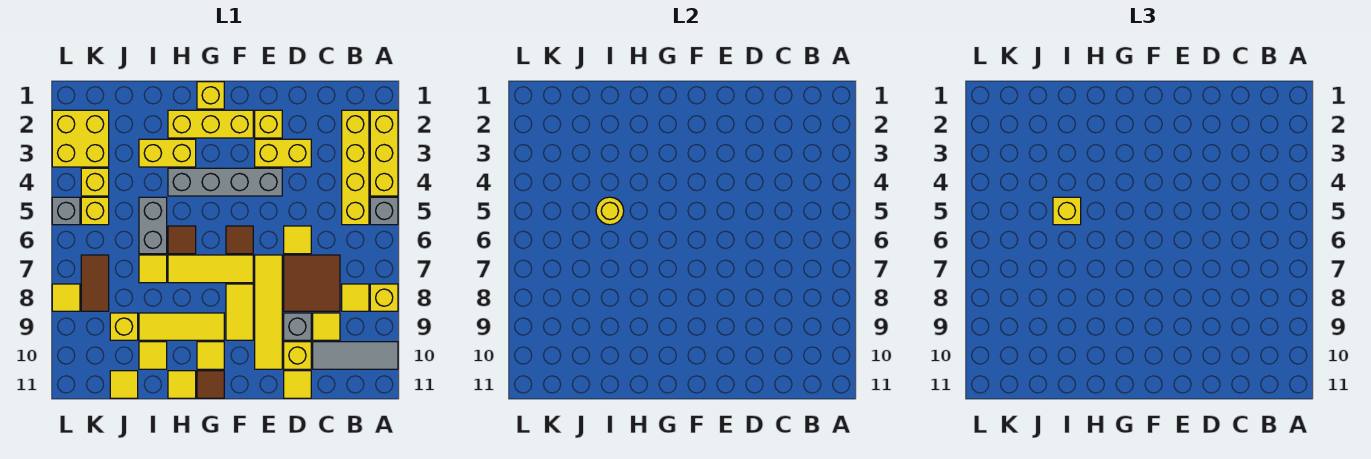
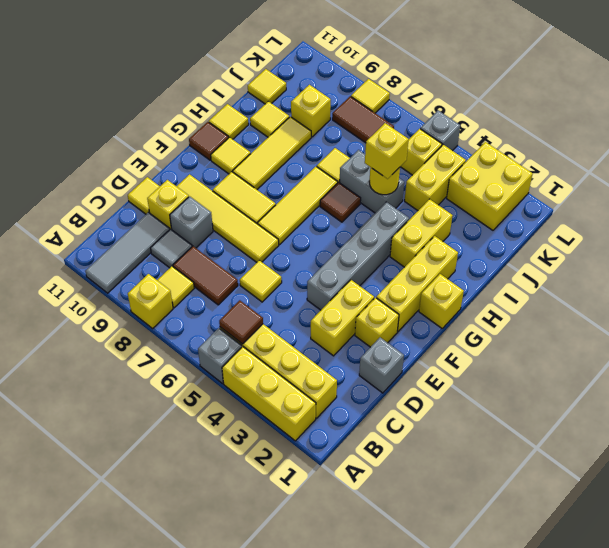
brown 2x2 tile [284,255,340,311] -> brown 1x2 tile [173,246,238,305]
yellow 1x1 tile [313,313,340,340] -> grey 1x1 tile [151,229,192,268]
none -> grey 1x1 brick [359,337,404,393]
brown 1x1 tile [226,226,253,254] -> brown 1x1 tile moved to [219,300,263,344]
yellow 1x1 brick [81,168,109,196] -> yellow 1x2 brick [405,145,466,211]

